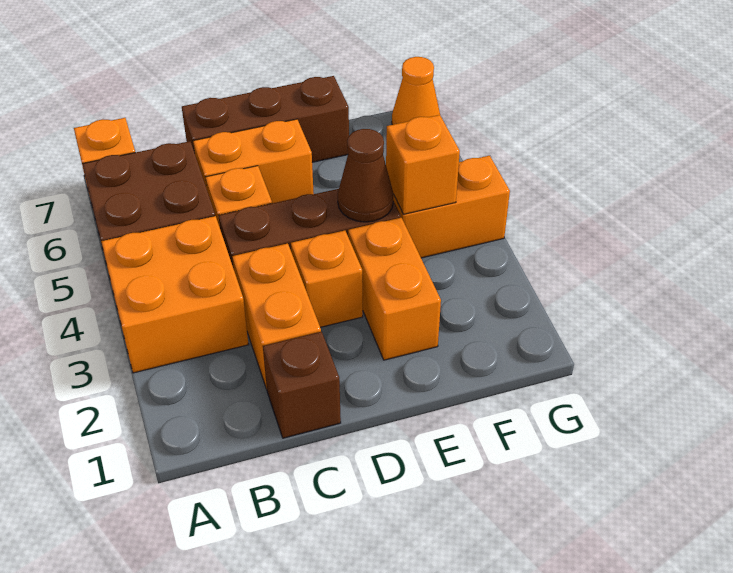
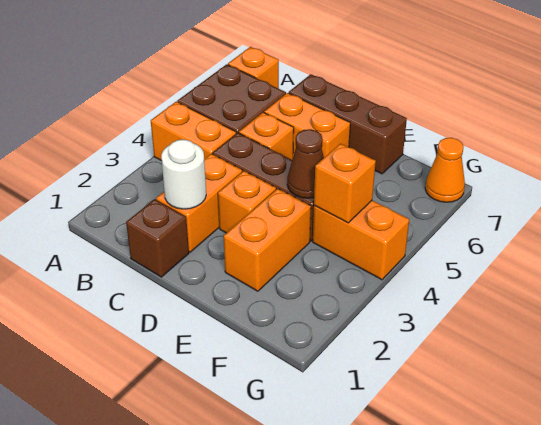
orange 2x2 brick [101,216,249,373] -> orange 1x2 brick [151,102,236,161]
none -> white 1x1 round brick [161,140,206,209]

